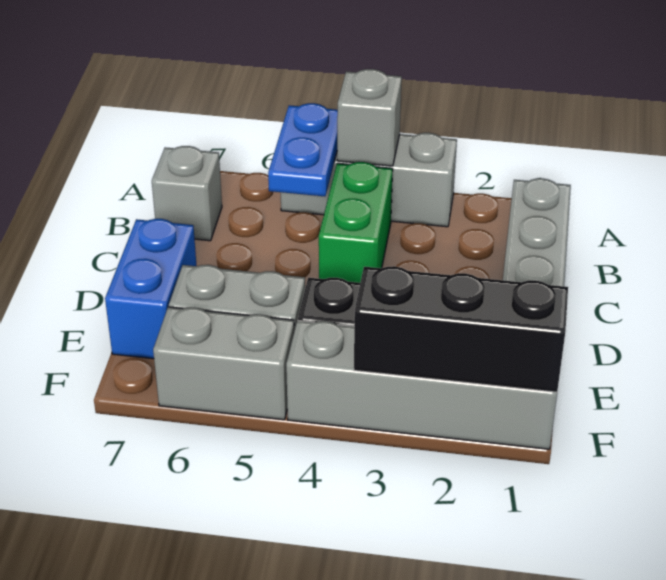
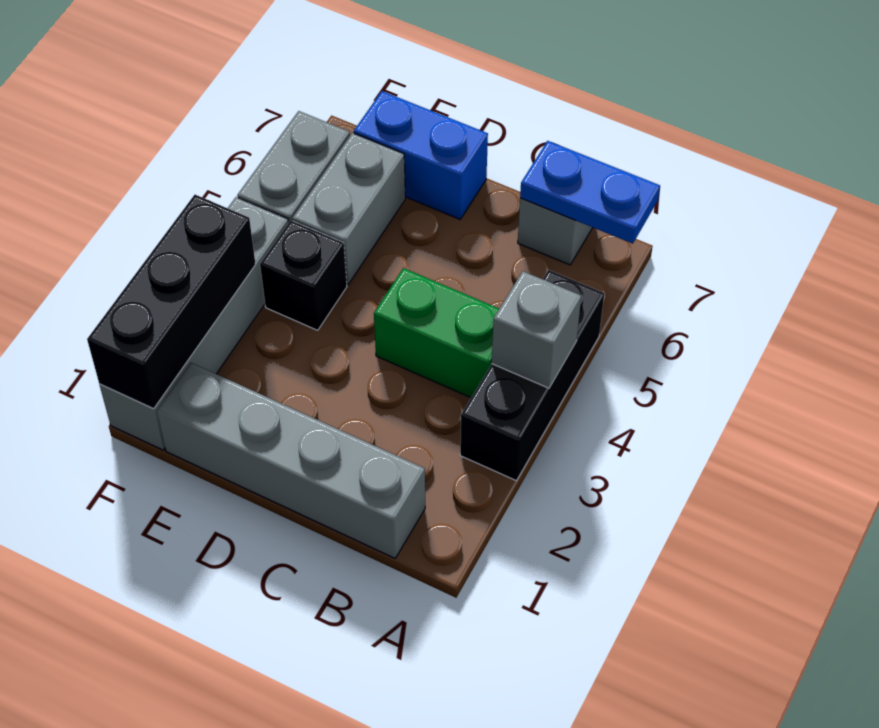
grey 1x3 brick [281,133,457,227] -> black 1x3 brick [460,270,604,481]
blue 1x2 plate [268,103,338,196] -> blue 1x2 plate moved to [520,141,660,244]

